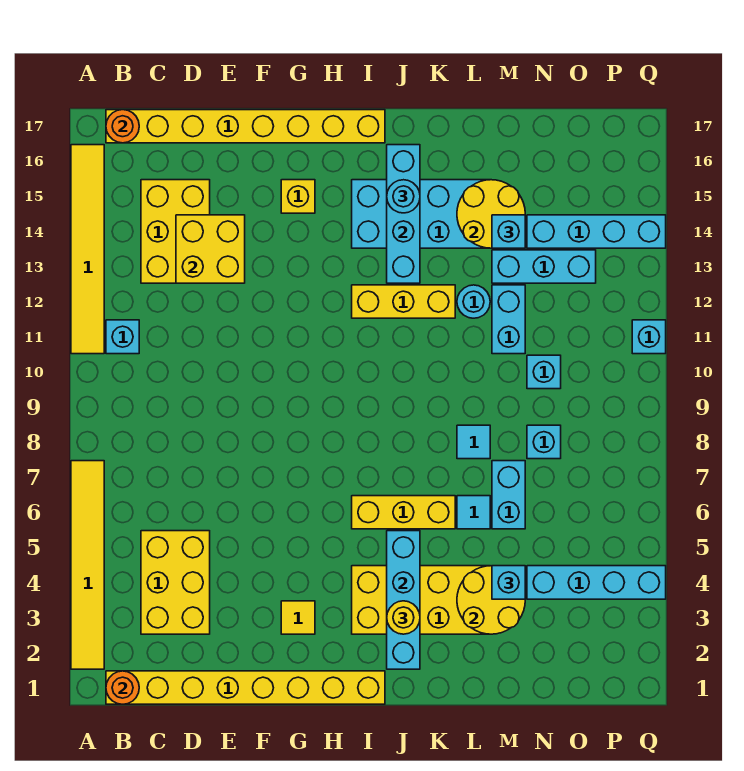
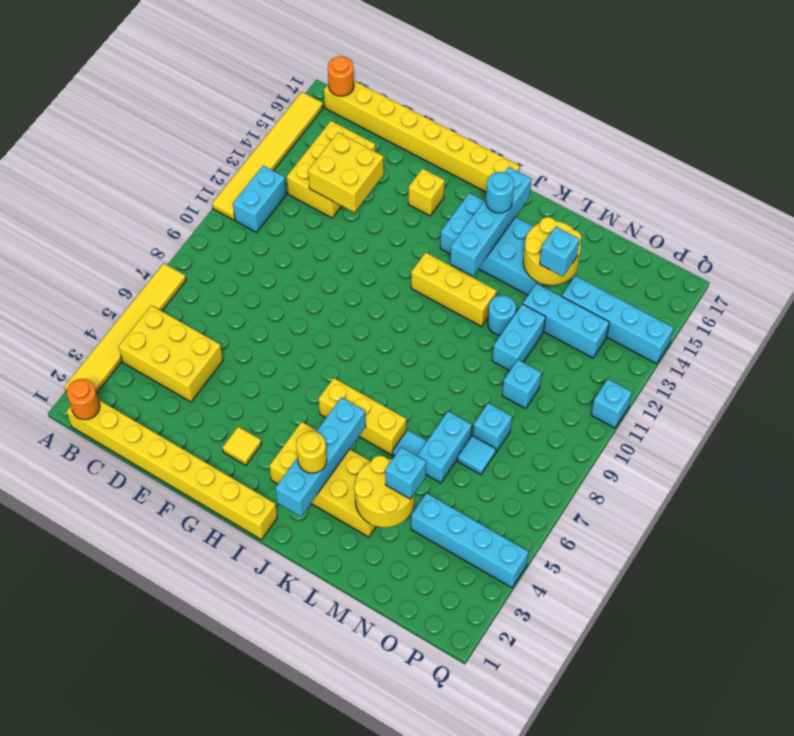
cyan 1x1 brick [106,320,139,354] -> cyan 1x2 brick [233,166,286,232]
yellow 2x3 brick [141,531,210,634] -> yellow 2x3 brick turned to [119,305,223,402]
cyan 1x1 tile [457,425,490,459] -> cyan 1x1 tile moved to [457,436,496,475]

